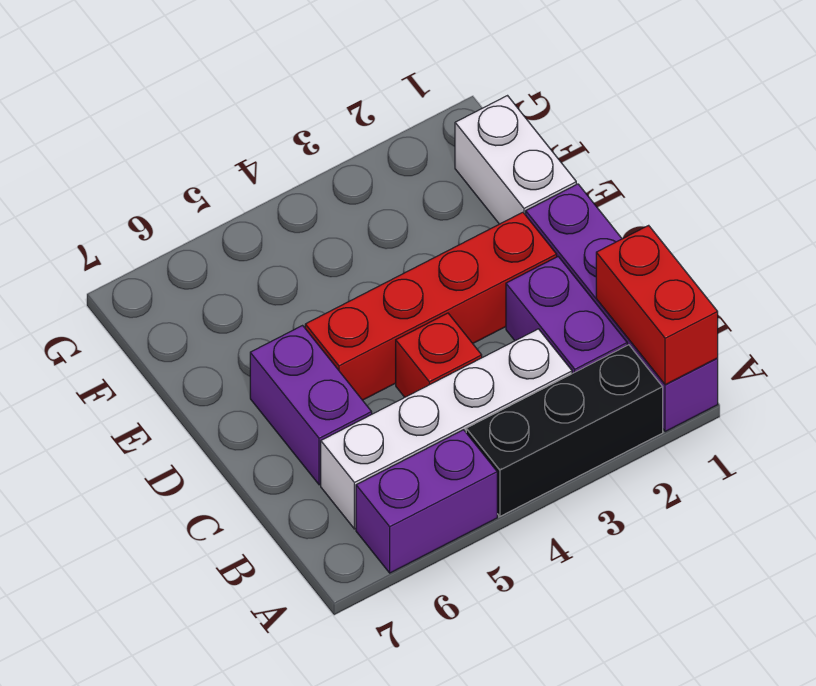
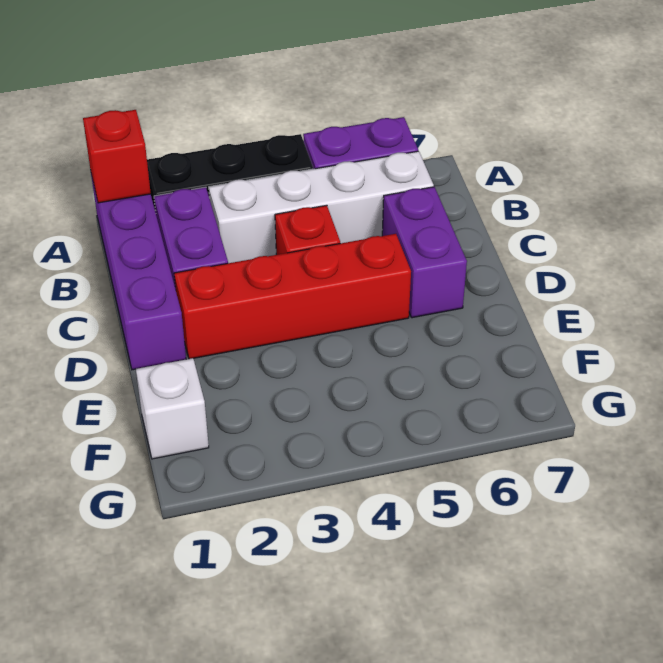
red 1x2 brick [596,225,718,385] -> red 1x1 brick [83,110,151,203]
white 1x2 brick [455,96,576,224] -> white 1x1 brick [136,358,209,459]

